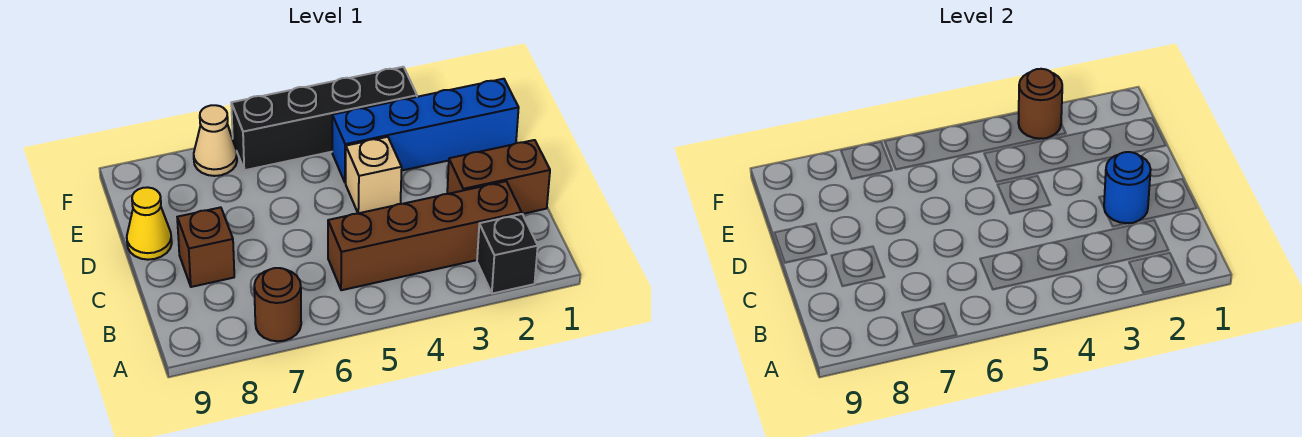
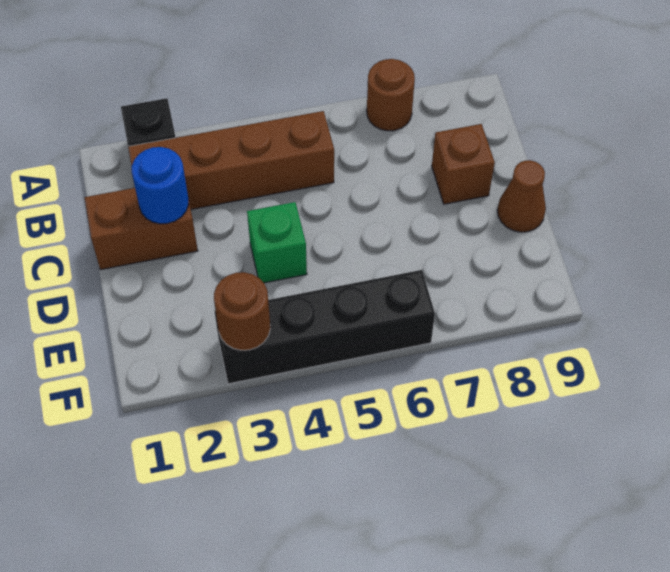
tan 1x1 brick [346,137,402,213] -> green 1x1 brick [247,202,307,283]
yellow 1x1 cone [127,187,172,260] -> brown 1x1 cone [497,160,546,232]
blue 1x4 brick [332,79,519,183] -> none
tan 1x1 cone [194,105,237,176] -> none

